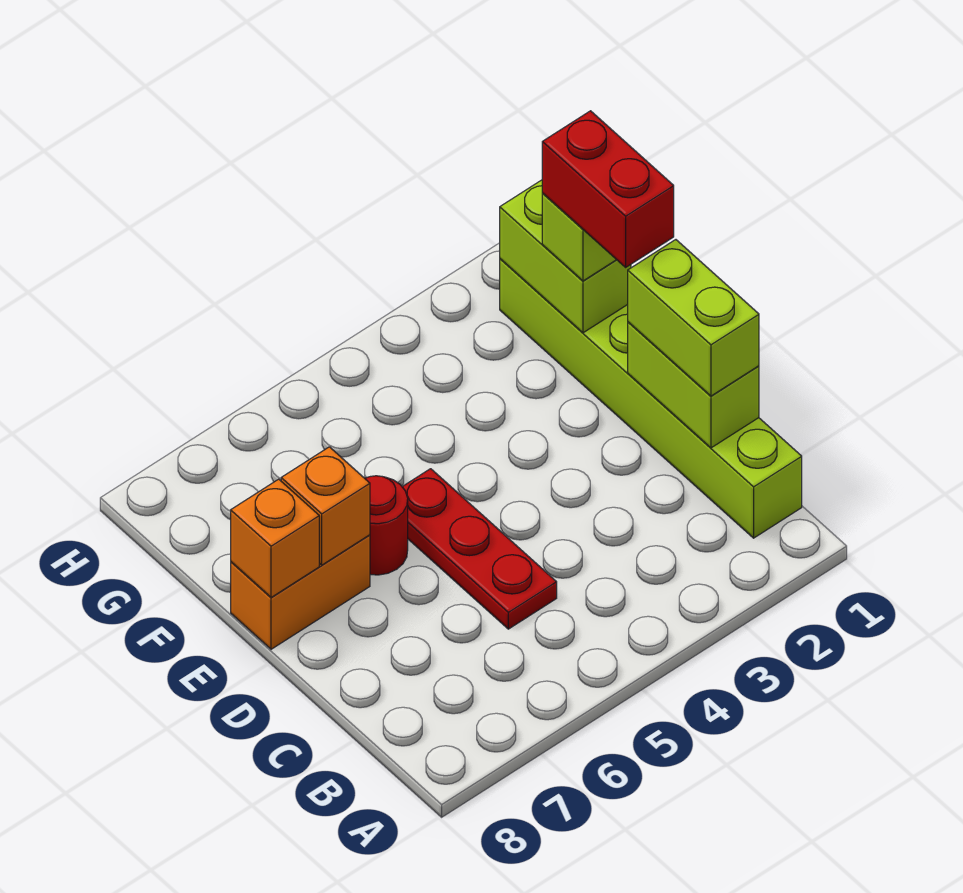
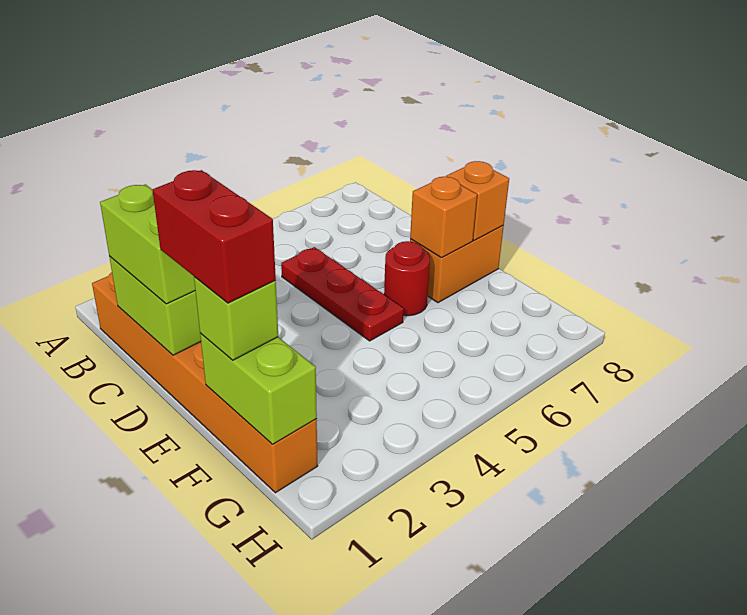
lime 1x6 brick [500,259,802,538] -> orange 1x6 brick [92,272,317,493]

